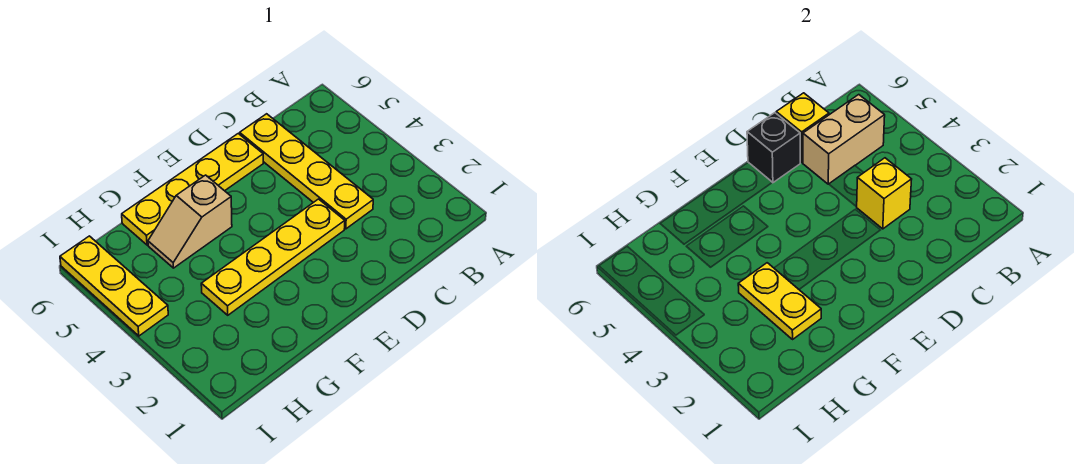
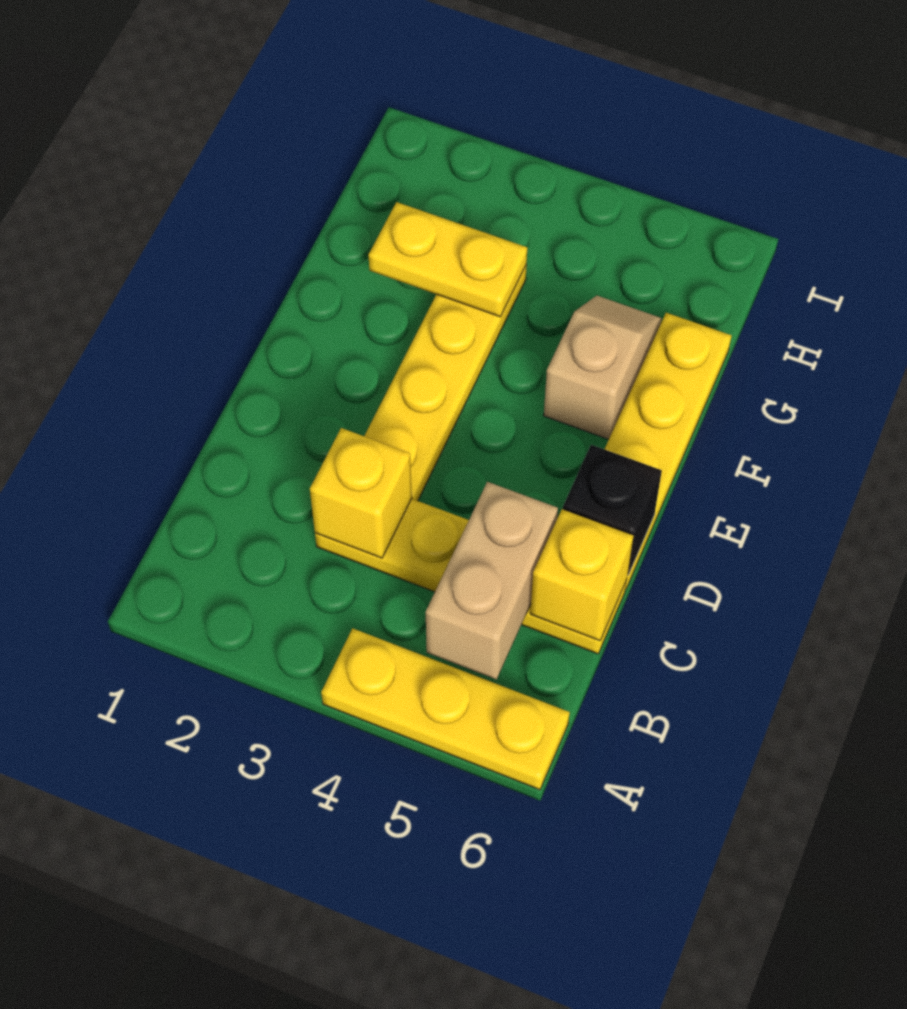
yellow 1x3 plate [60,236,168,336] -> yellow 1x3 plate moved to [321,628,570,790]

